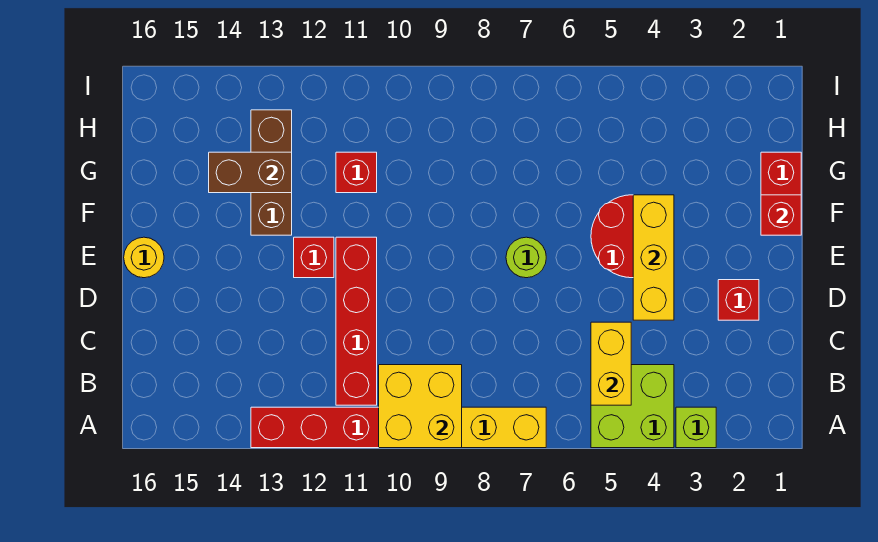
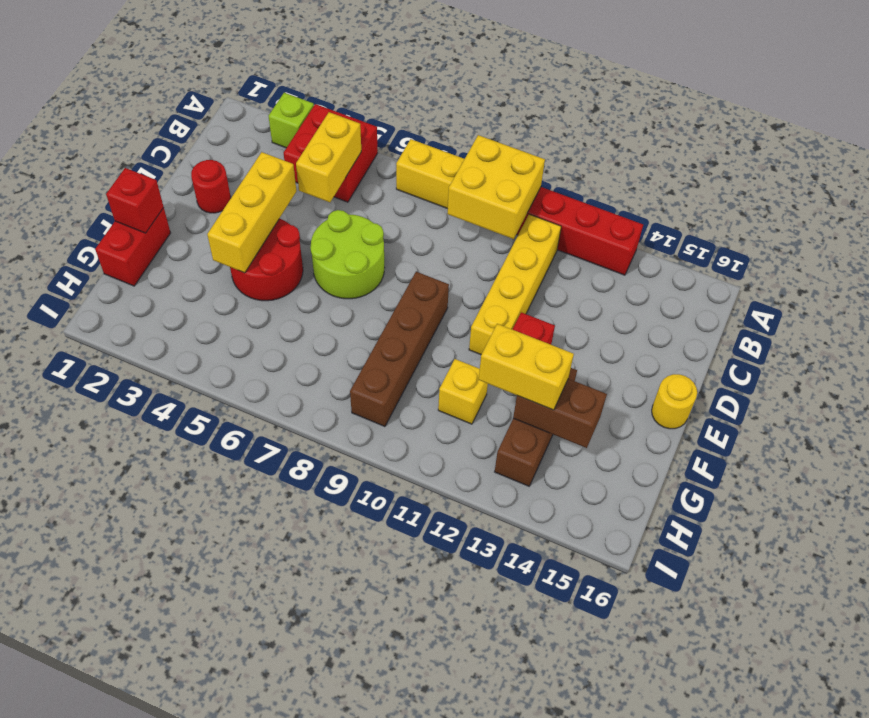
lime 2x2 brick [591,365,674,448] -> red 2x2 brick [284,104,378,202]
red 1x4 brick [336,237,377,405] -> yellow 1x4 brick [469,214,561,355]
red 1x1 brick [718,280,759,320] -> red 1x1 round brick [191,160,231,213]
lime 1x1 round brick [506,237,546,278] -> lime 2x2 round brick [310,210,385,299]
none -> brown 1x4 brick [350,272,449,427]
red 1x1 brick [336,152,377,193] -> yellow 1x1 brick [438,359,488,424]
none -> yellow 1x2 brick [479,324,574,410]

